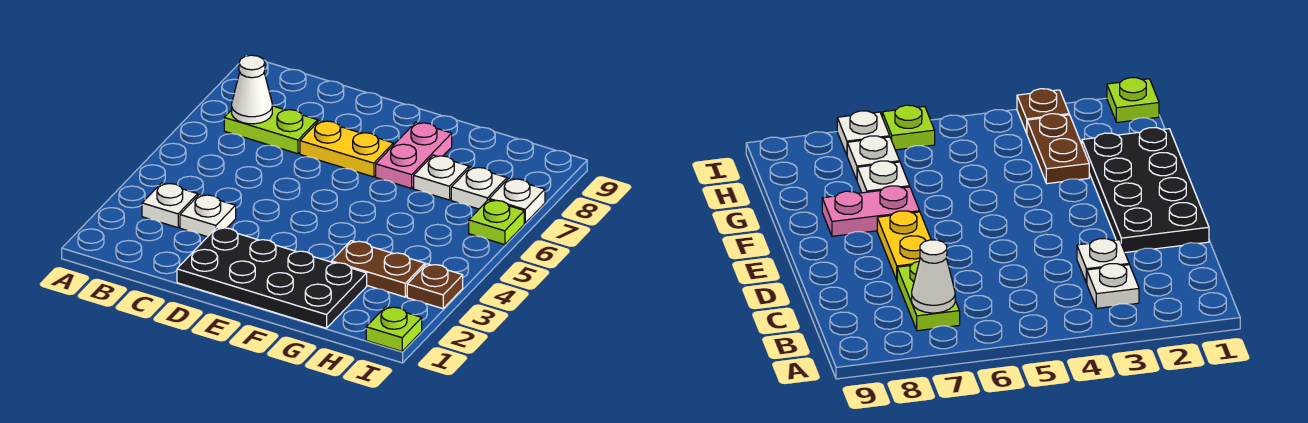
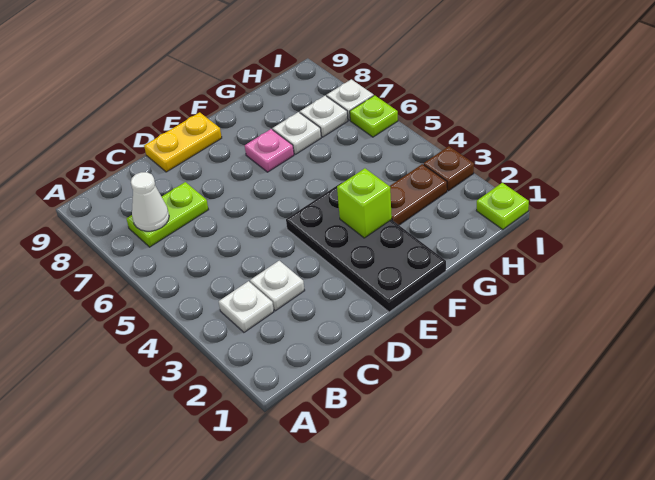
black 2x4 plate [177,227,367,328] -> black 2x4 plate turned to [286,183,446,312]
yellow 1x2 plate [300,120,393,177] -> yellow 1x2 plate moved to [144,112,222,172]
none -> lime 1x1 brick [337,168,392,238]
pink 1x2 plate [376,122,452,188] -> pink 1x1 plate [245,129,294,172]

